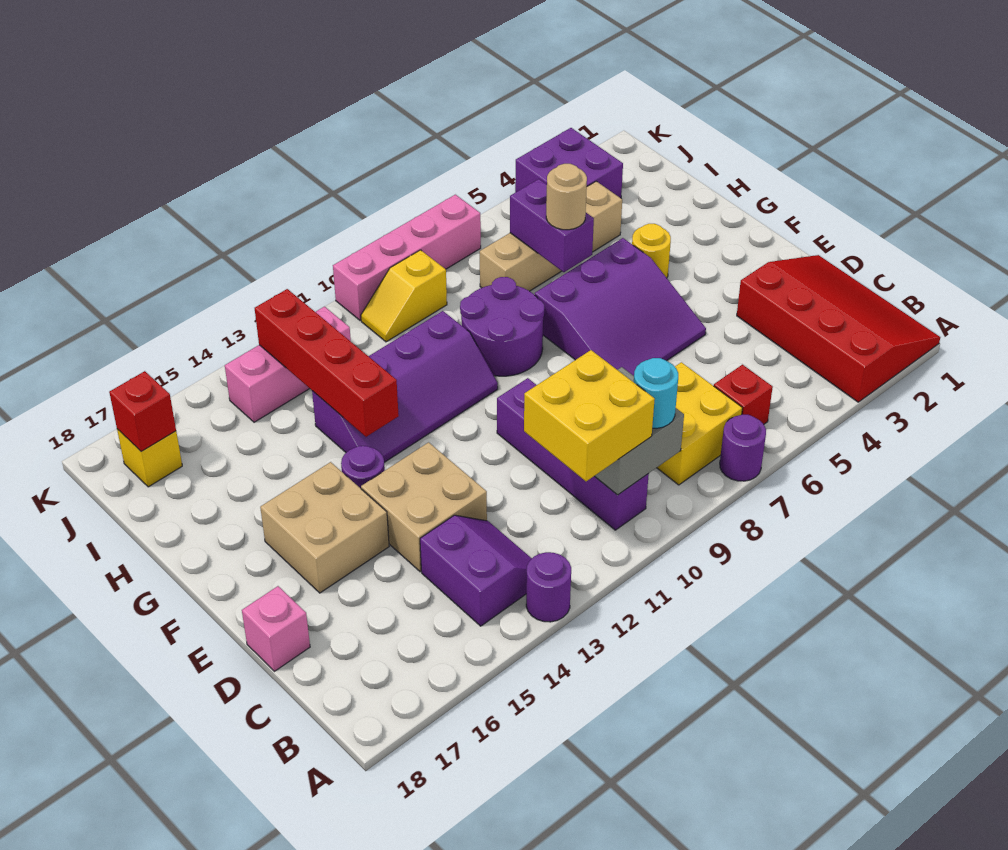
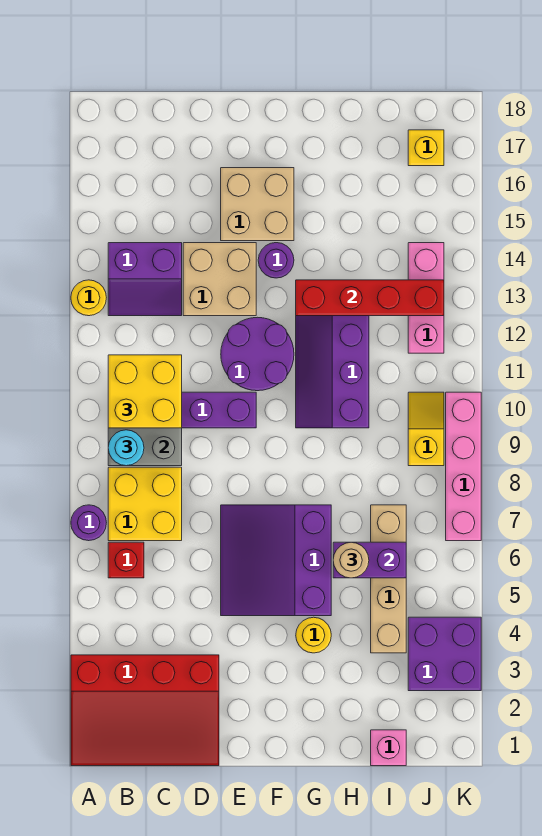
purple 1x1 round brick [526,552,571,622] -> yellow 1x1 round brick [71,280,106,316]
pink 1x1 brick [242,586,310,671] -> pink 1x1 brick moved to [371,730,406,766]
purple 2x2 round brick [460,277,544,376] -> purple 2x2 round brick moved to [221,317,294,391]
red 1x1 brick [109,371,176,451] -> none

